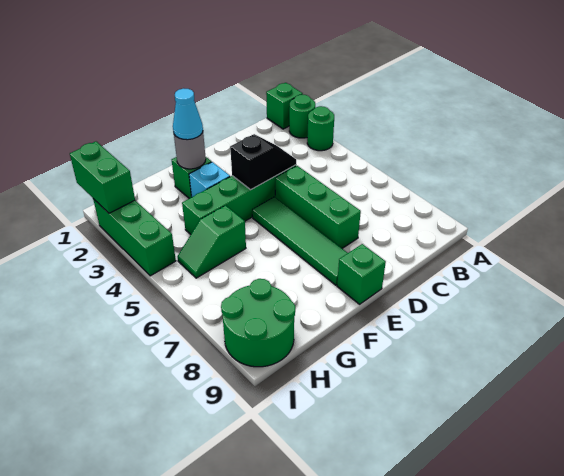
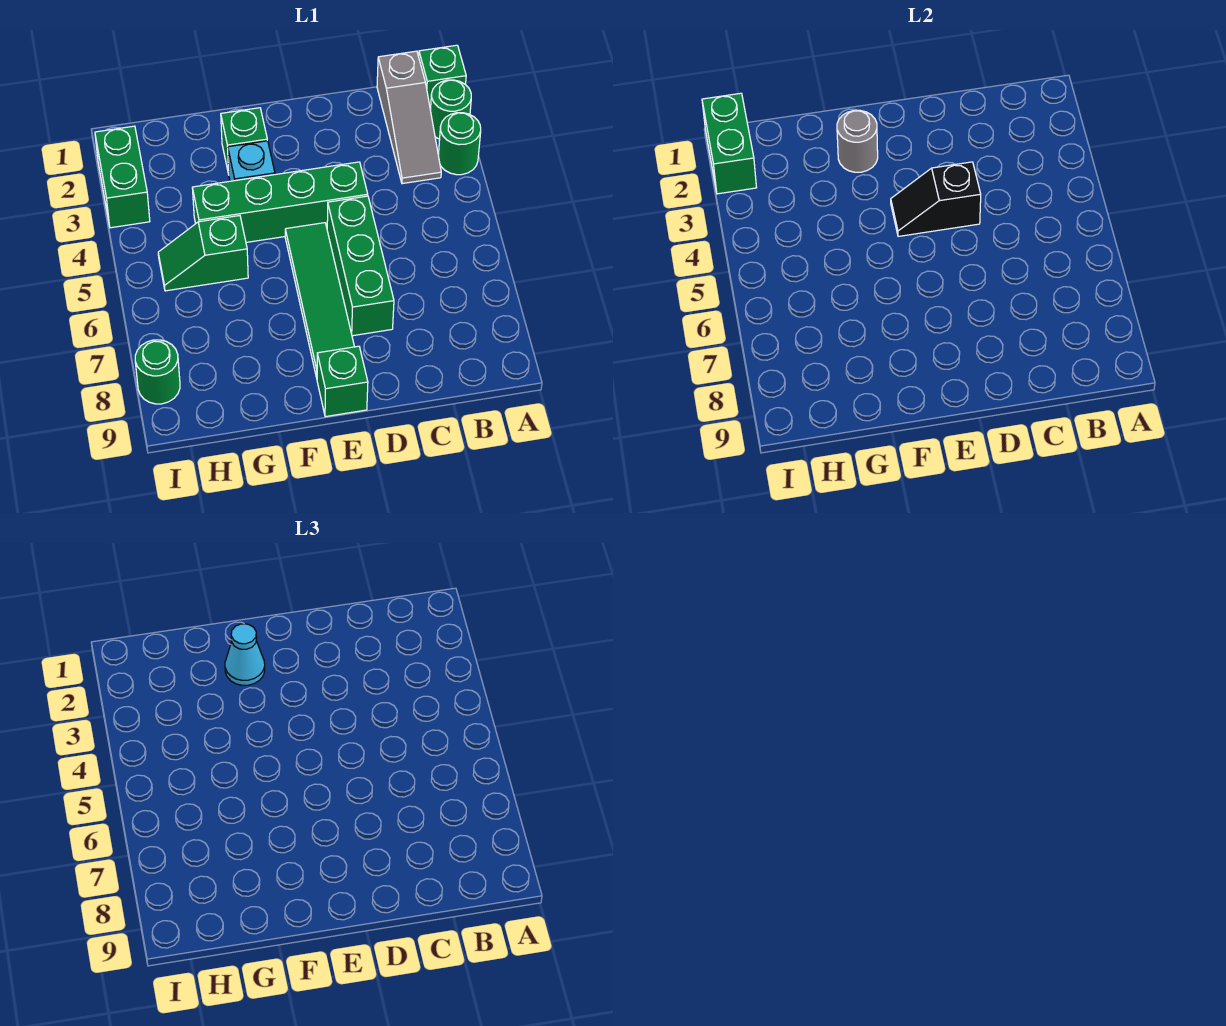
none -> grey 1x3 slope [377,51,441,184]
black 1x2 slope [230,134,296,190] -> black 1x2 slope turned to [891,162,981,236]
green 2x2 round brick [221,279,295,367] -> green 1x1 round brick [135,340,180,404]
green 1x3 brick [93,199,176,276] -> green 1x2 brick [95,126,150,228]

